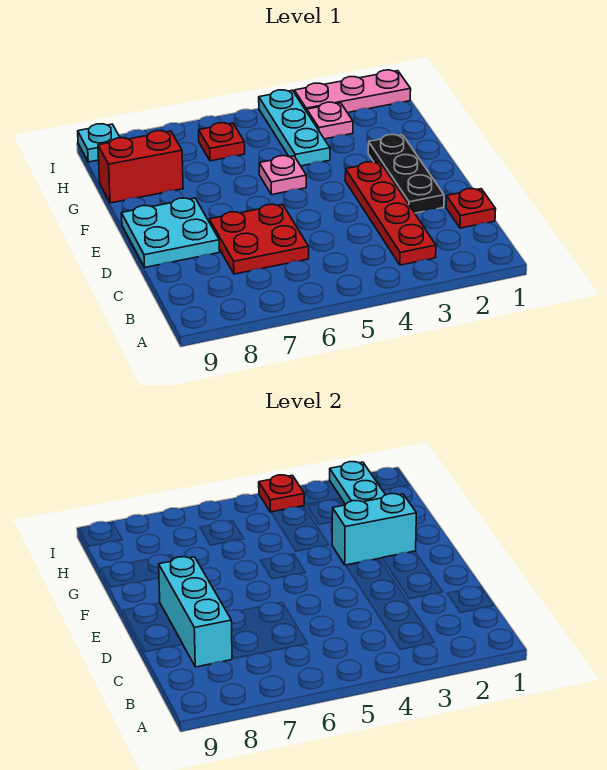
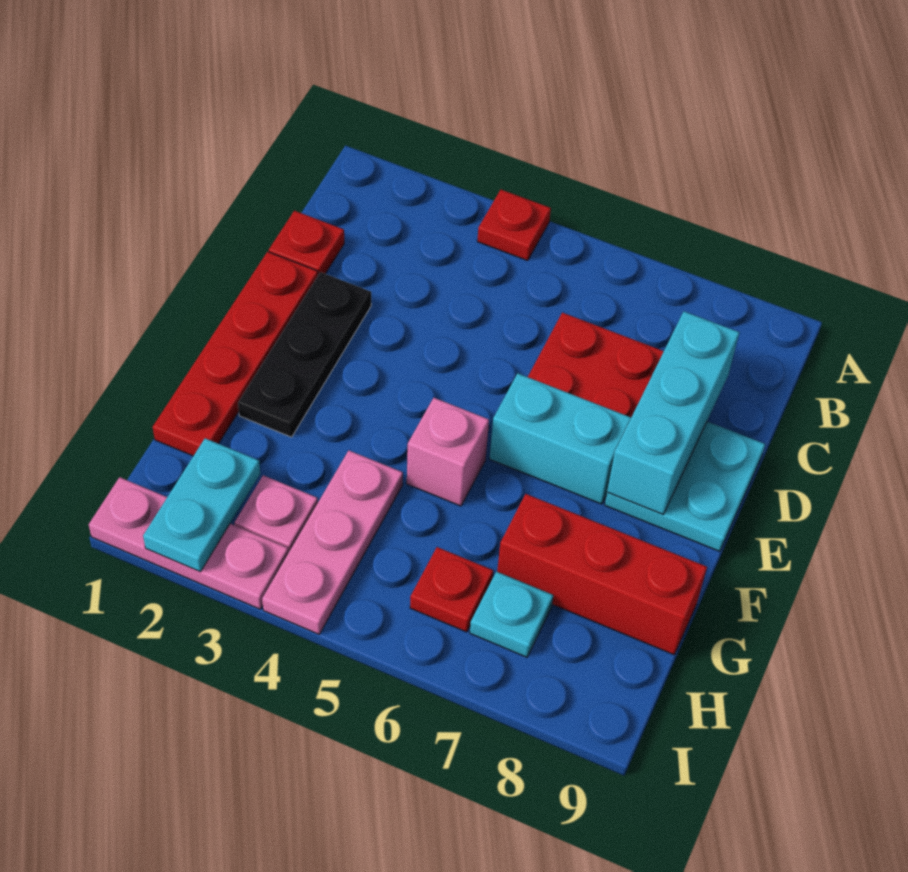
red 1x4 plate [345,162,436,265] -> red 1x4 plate moved to [153,252,318,456]
cyan 1x2 brick [332,494,416,565] -> cyan 1x2 brick moved to [490,373,631,504]
pink 1x1 plate [259,156,306,195] -> pink 1x1 brick [407,398,489,506]
cyan 1x3 plate [259,90,330,166] -> pink 1x3 plate [262,451,403,634]
red 1x2 brick [98,131,183,203] -> red 1x3 brick [497,494,707,655]
red 1x1 plate [259,475,304,512] -> red 1x1 plate moved to [477,190,551,261]
cyan 1x1 plate [78,124,120,162] -> cyan 1x1 plate moved to [470,572,554,657]

